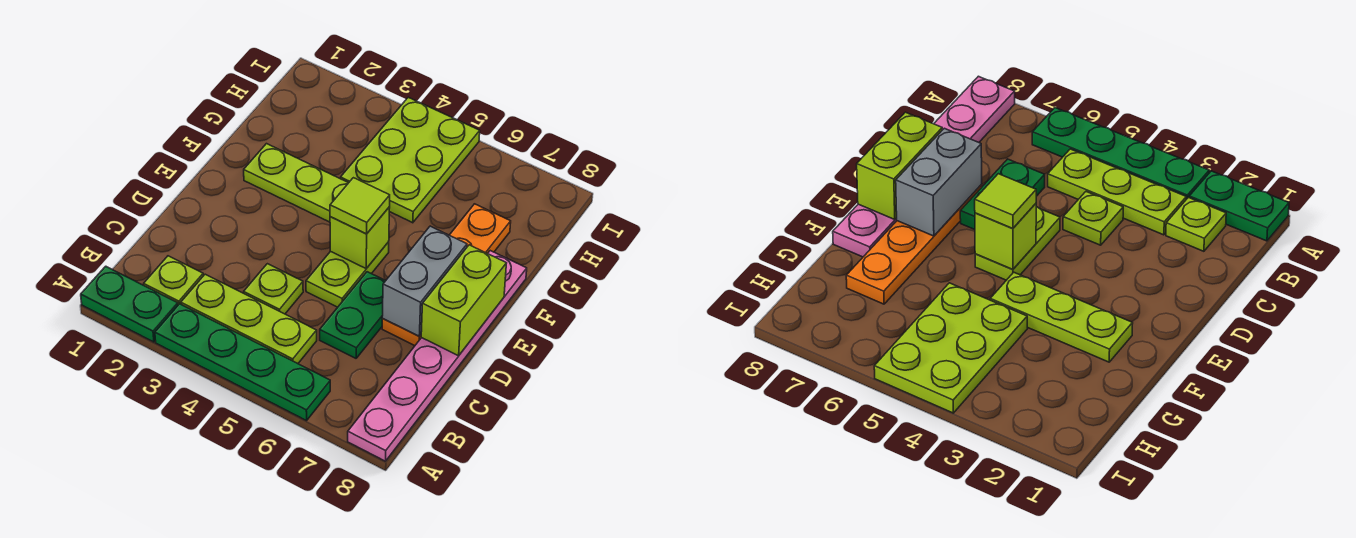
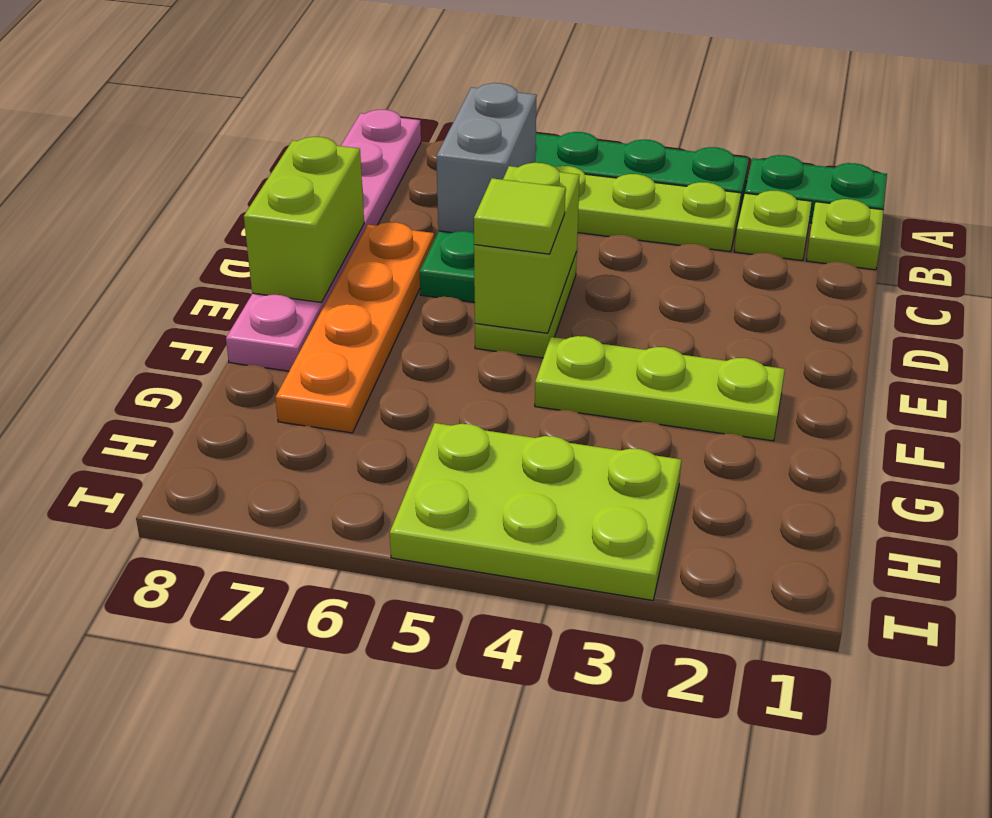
lime 1x1 plate [244,264,303,314] -> lime 1x1 plate moved to [806,199,884,270]
grey 1x2 brick [382,226,467,336] -> grey 1x2 brick moved to [436,83,537,233]
lime 1x1 brick [330,207,390,268] -> lime 1x2 brick [474,163,580,333]
lime 2x3 plate [341,97,480,223] -> lime 2x3 plate turned to [390,423,681,600]

